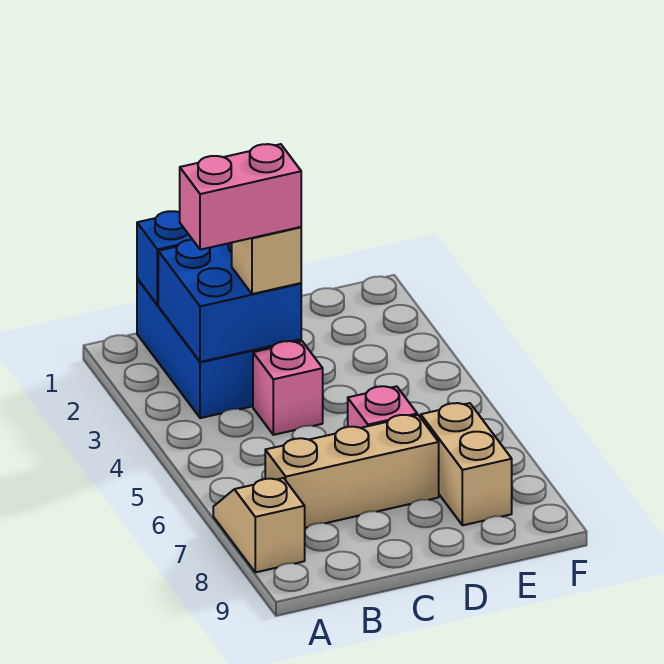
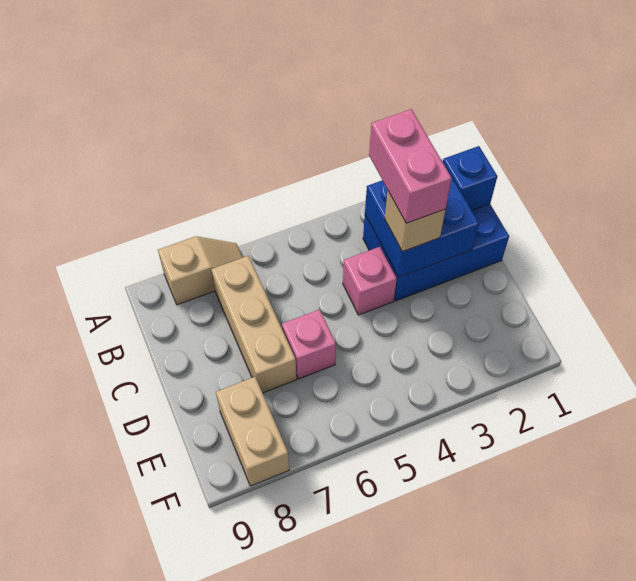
tan 1x2 brick [421,403,512,525] -> tan 1x2 brick turned to [216,377,289,486]

